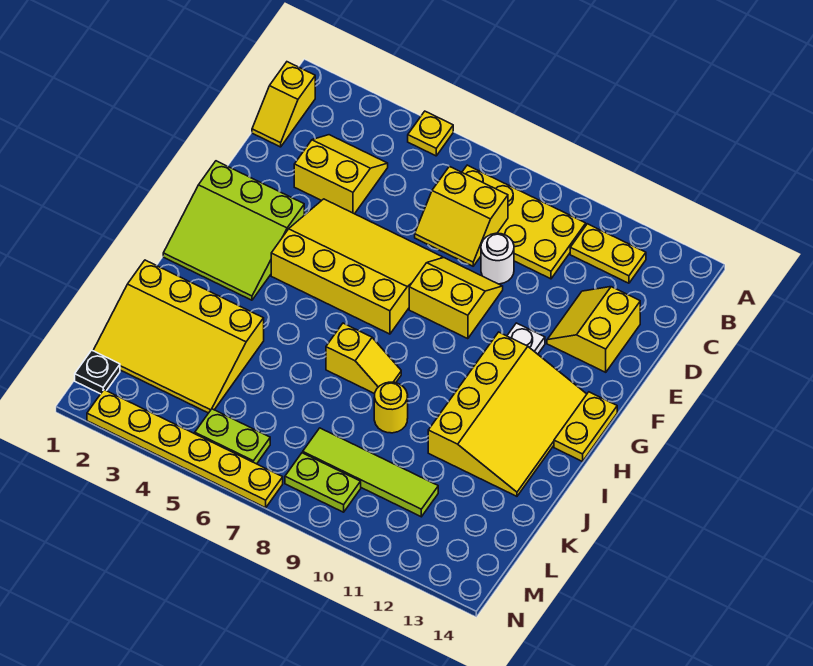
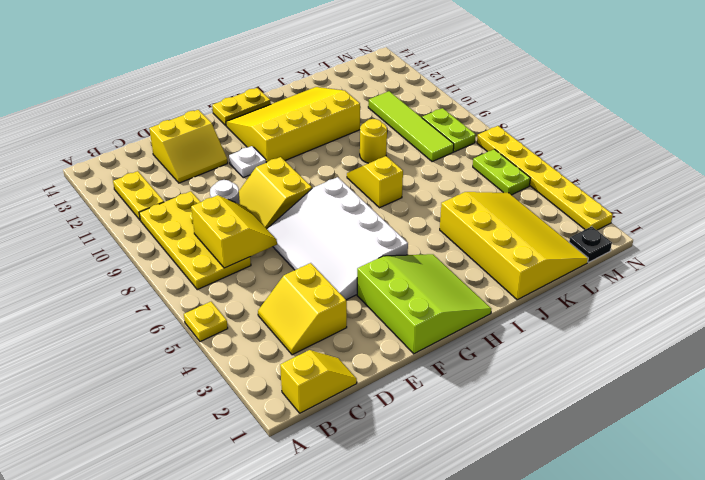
yellow 3x4 slope [271,199,442,334] -> white 3x4 slope [267,177,408,300]

